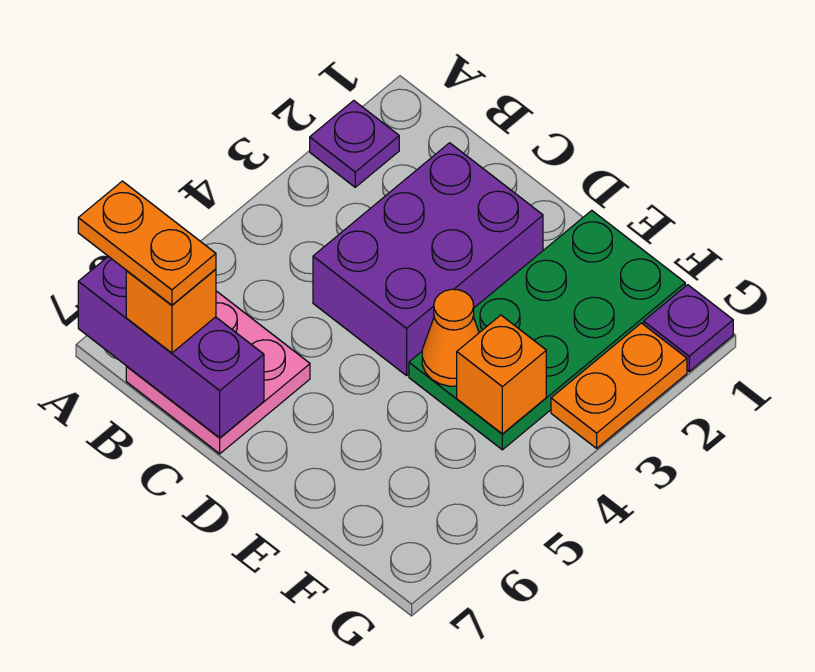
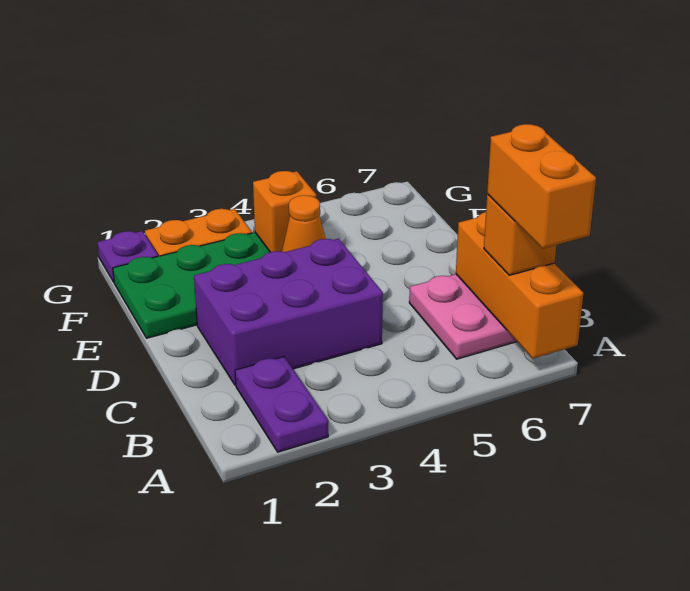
purple 1x1 plate [310,100,399,187] -> purple 1x2 plate [235,357,328,452]
purple 1x3 brick [78,256,264,438] -> orange 1x3 brick [456,212,583,358]
orange 1x2 plate [78,181,216,305] -> orange 1x2 brick [487,124,596,249]

